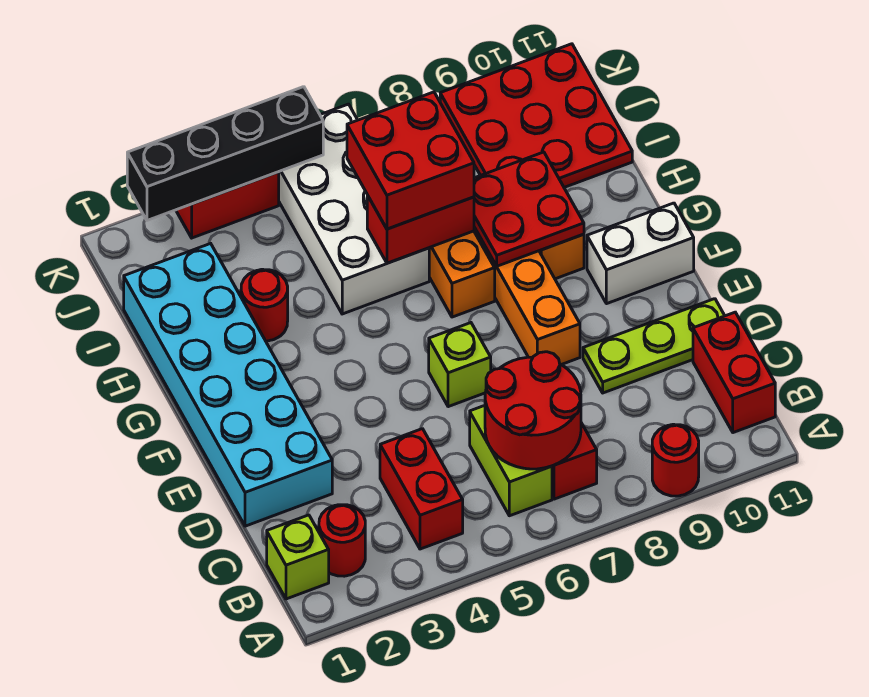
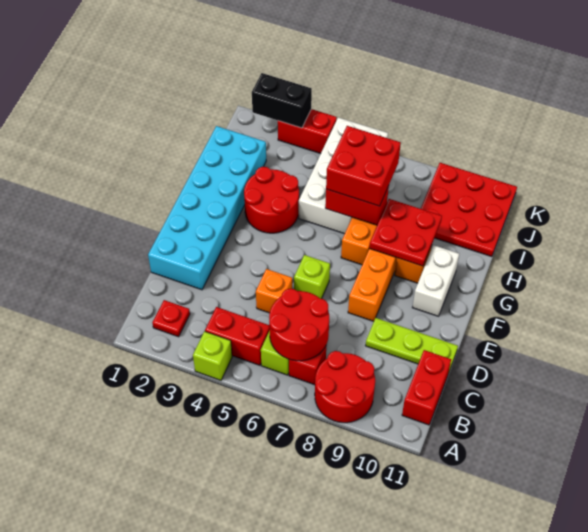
red 1x1 round brick [652,424,699,496] -> red 2x2 round brick [315,351,375,423]
lime 1x1 brick [267,515,329,599] -> lime 1x1 brick moved to [193,331,232,380]
red 1x1 round brick [319,505,365,576] -> red 1x1 plate [152,300,190,337]
red 1x2 brick [380,429,463,549] -> red 1x2 brick turned to [205,307,270,365]
none -> orange 1x1 brick [256,269,292,313]
white 1x2 brick [587,203,694,304] -> white 1x2 brick turned to [412,245,459,316]
red 1x1 round brick [241,269,288,341] -> red 2x2 round brick [244,167,299,233]
black 1x4 brick [127,87,323,220] -> black 1x2 brick [252,73,312,128]

